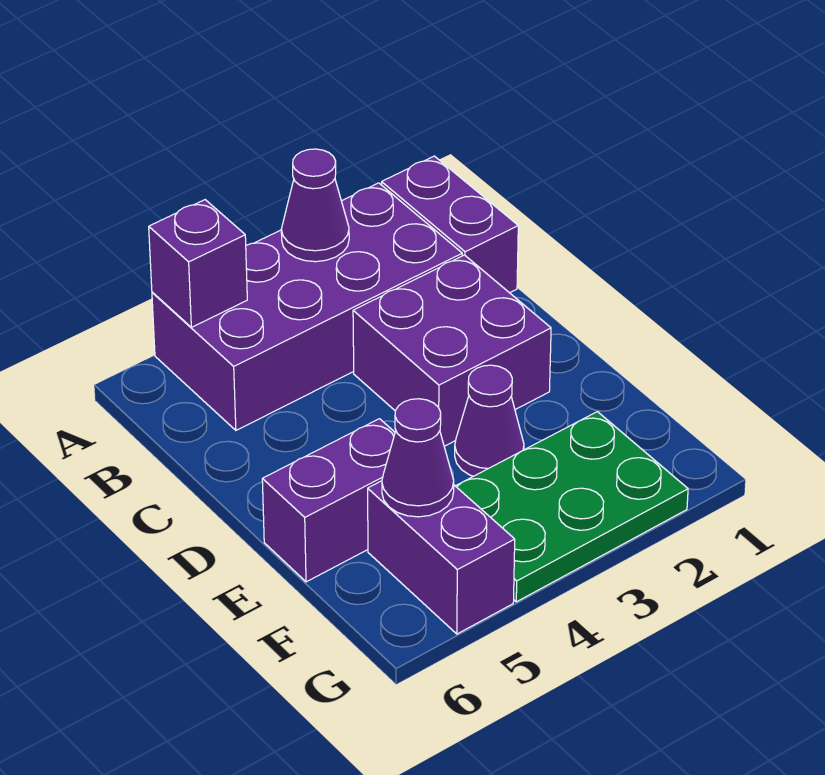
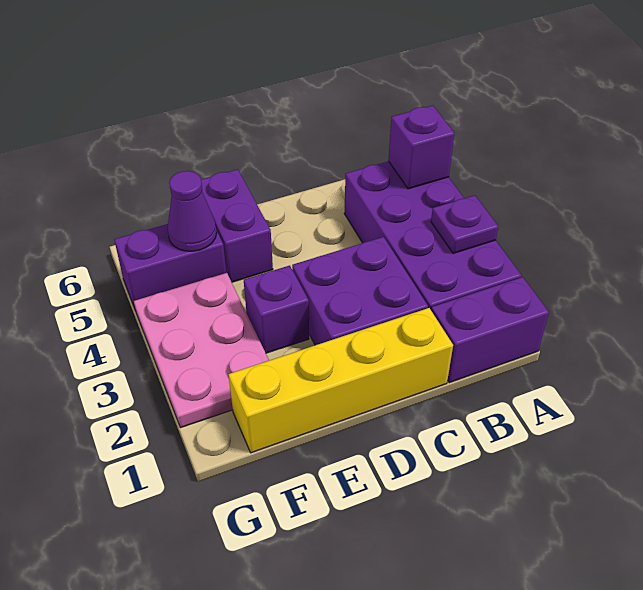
purple 1x1 cone [281,149,349,262] -> purple 1x1 plate [431,195,498,254]
none -> yellow 1x4 brick [228,308,453,453]
purple 1x1 cone [455,365,524,476] -> purple 1x1 brick [244,266,309,353]
green 2x3 plate [456,412,688,602] -> pink 2x3 plate [134,273,269,428]

